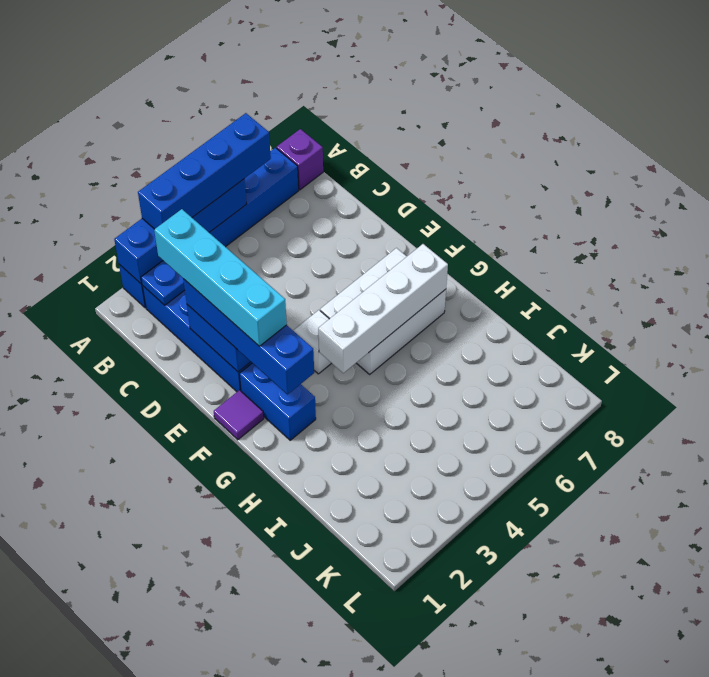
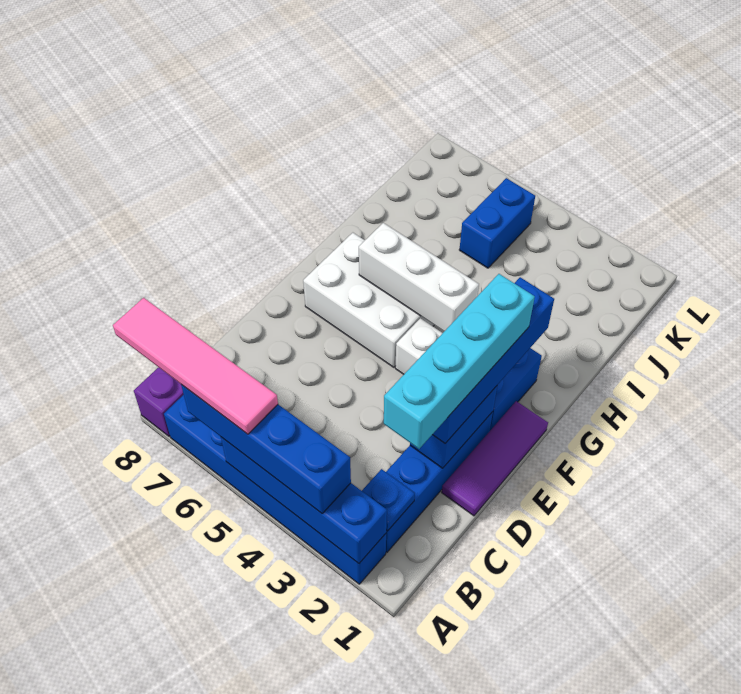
none -> pink 1x4 tile [113,298,278,434]
purple 1x1 tile [214,390,264,440] -> purple 1x3 tile [442,401,548,516]
white 1x4 brick [318,244,448,373] -> white 1x3 brick [359,223,479,331]
none -> blue 1x2 brick [459,178,535,268]

